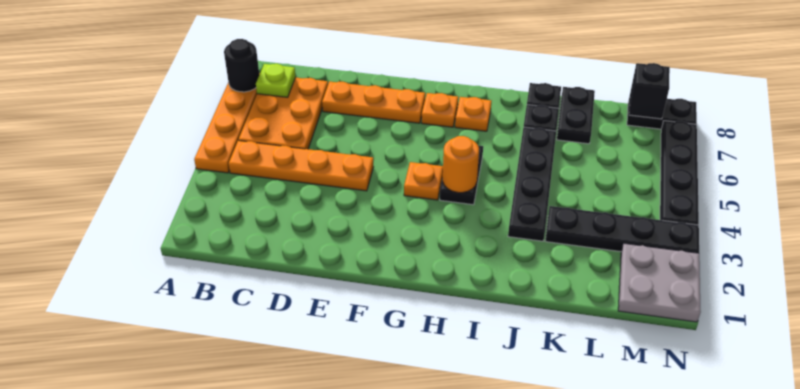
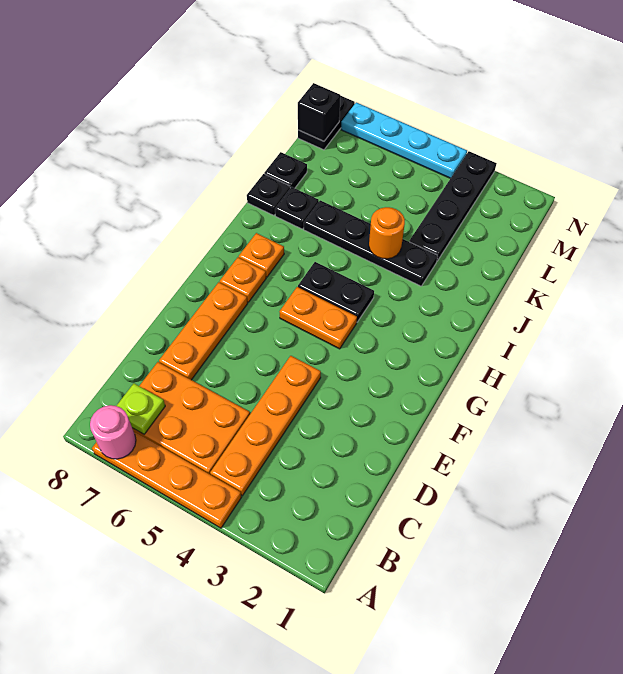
black 1x1 round brick [224,39,259,92] -> pink 1x1 round brick [90,405,136,459]
orange 1x1 plate [404,162,443,200] -> orange 1x2 plate [279,287,357,349]
orange 1x1 round brick [443,136,479,193] -> orange 1x1 round brick moved to [369,207,405,259]
black 1x2 plate [557,87,595,144] -> black 1x1 plate [264,152,307,188]
grey 2x2 plate [618,243,701,322] -> none
black 1x4 plate [660,121,699,225] -> cyan 1x4 plate [341,102,467,178]

